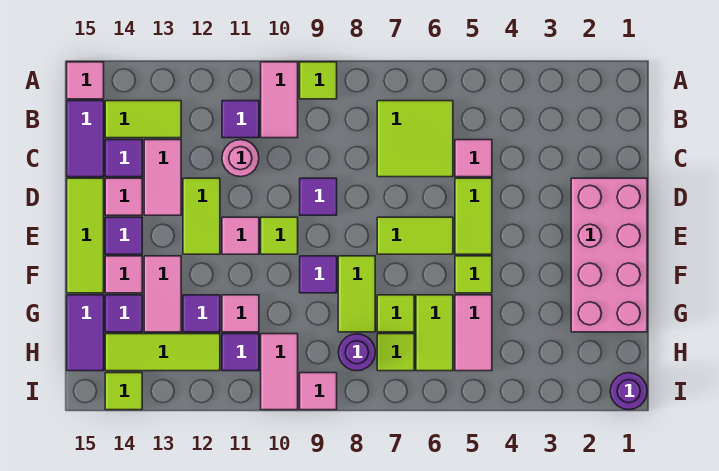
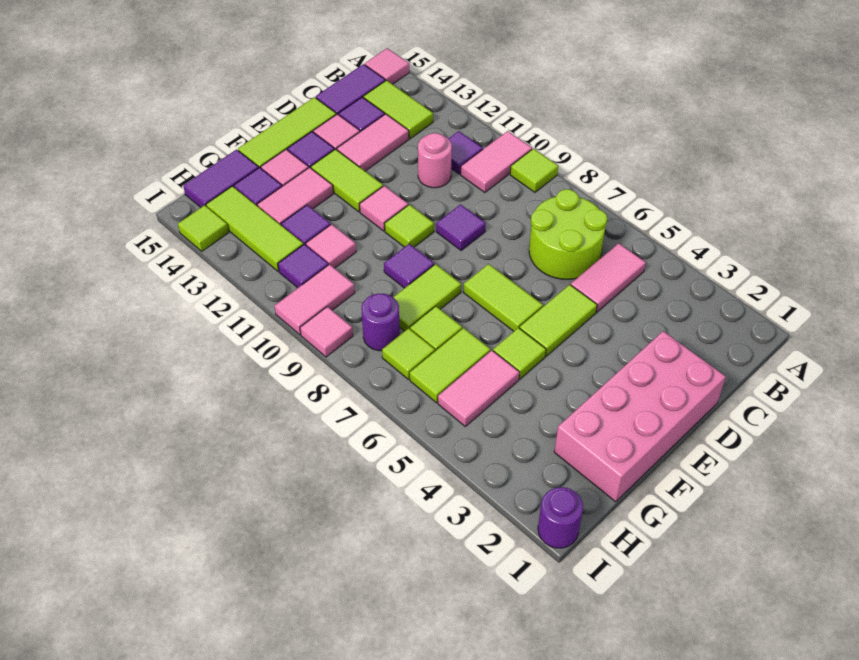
lime 2x2 tile [377,101,453,177] -> lime 2x2 round brick [529,189,607,279]
pink 1x1 tile [455,140,492,177] -> pink 1x2 tile [571,243,646,312]
lime 1x2 tile [183,178,220,254] -> lime 1x2 tile turned to [311,149,383,212]

